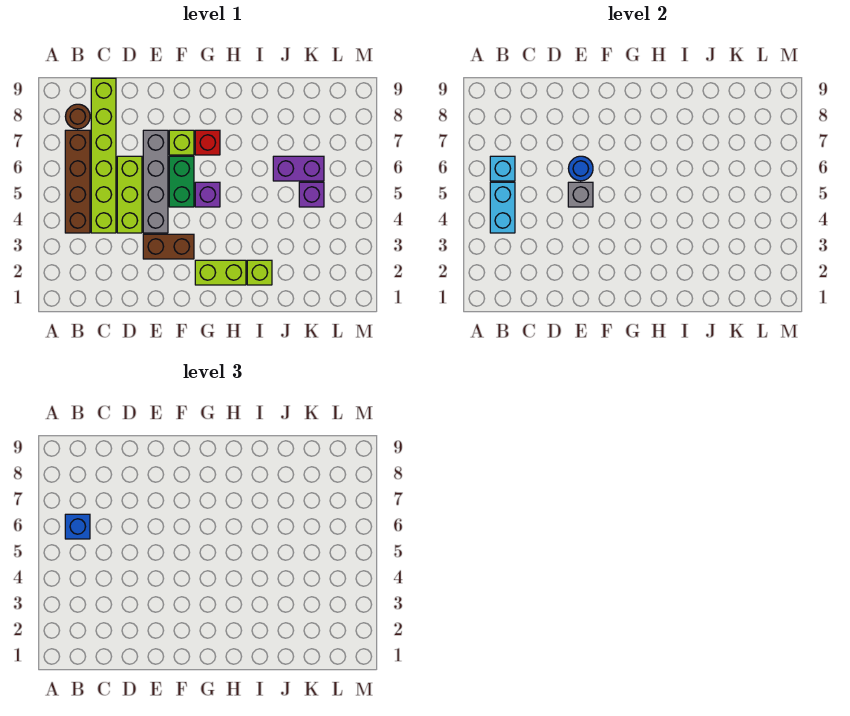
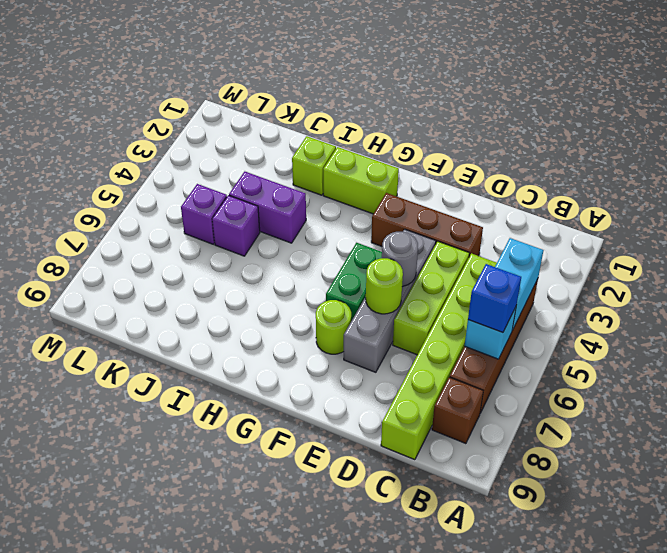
brown 1x1 round brick [65,104,90,129] -> brown 1x1 brick [432,377,483,444]
brown 1x2 brick [143,234,194,259] -> brown 1x3 brick [371,193,483,257]
grey 1x1 brick [568,182,593,207] -> grey 1x1 round brick [382,232,418,287]
blue 1x1 round brick [568,156,593,181] -> lime 1x1 round brick [366,258,403,314]
lime 1x1 brick [169,130,194,155] -> lime 1x1 round brick [316,300,351,354]
purple 1x1 brick [195,182,220,207] -> purple 1x1 brick moved to [212,195,260,256]
red 1x1 brick [195,130,220,155] -> none
purple 1x2 brick [273,156,324,181] -> purple 1x2 brick moved to [229,172,306,243]

